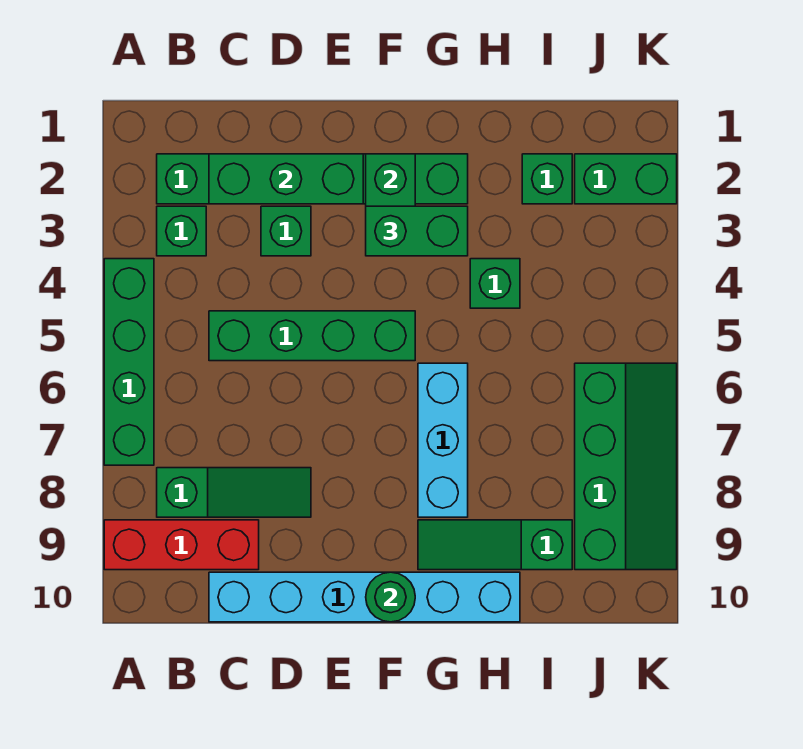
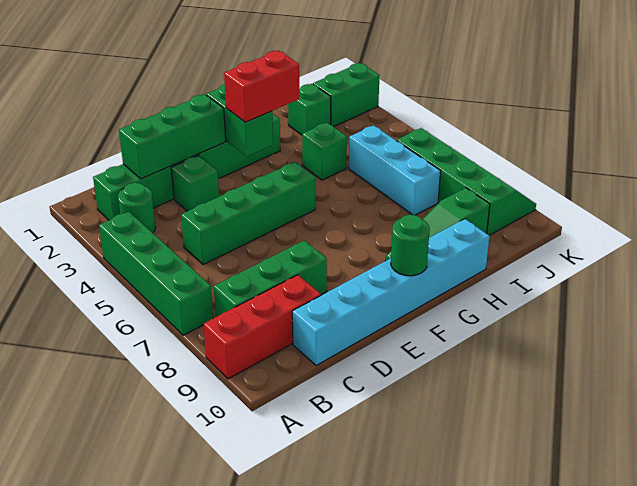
green 1x1 brick [157,206,206,256] -> green 1x1 round brick [118,183,156,233]
green 1x3 slope [157,468,311,517] -> green 1x3 brick [214,240,327,317]
green 1x2 brick [366,206,468,256] -> red 1x2 brick [224,51,299,122]
cyan 1x3 brick [418,363,468,517] -> cyan 1x3 brick moved to [349,125,441,215]

